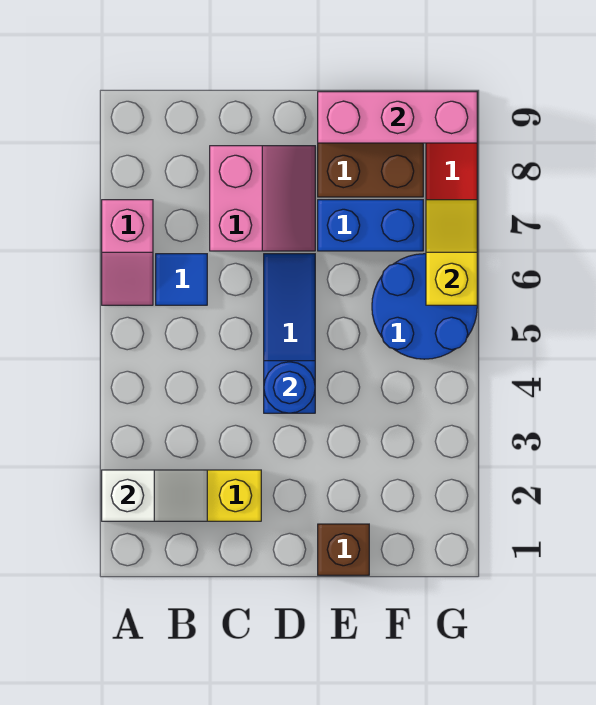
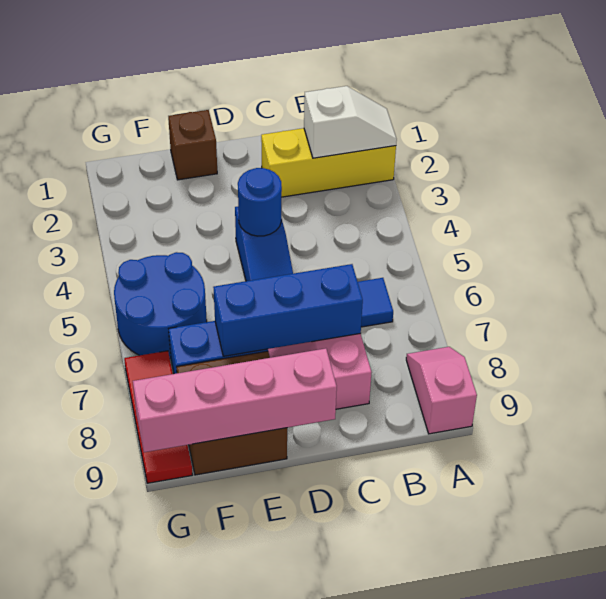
white 1x2 slope [102,470,207,521] -> white 1x2 slope turned to [304,86,397,158]
pink 1x2 slope [102,200,153,305] -> pink 1x2 slope moved to [406,347,477,434]
none -> blue 1x3 brick [213,264,363,356]
pink 1x3 brick [318,92,477,143] -> pink 1x4 brick [133,348,337,452]
yellow 1x2 slope [426,200,477,305] -> none

